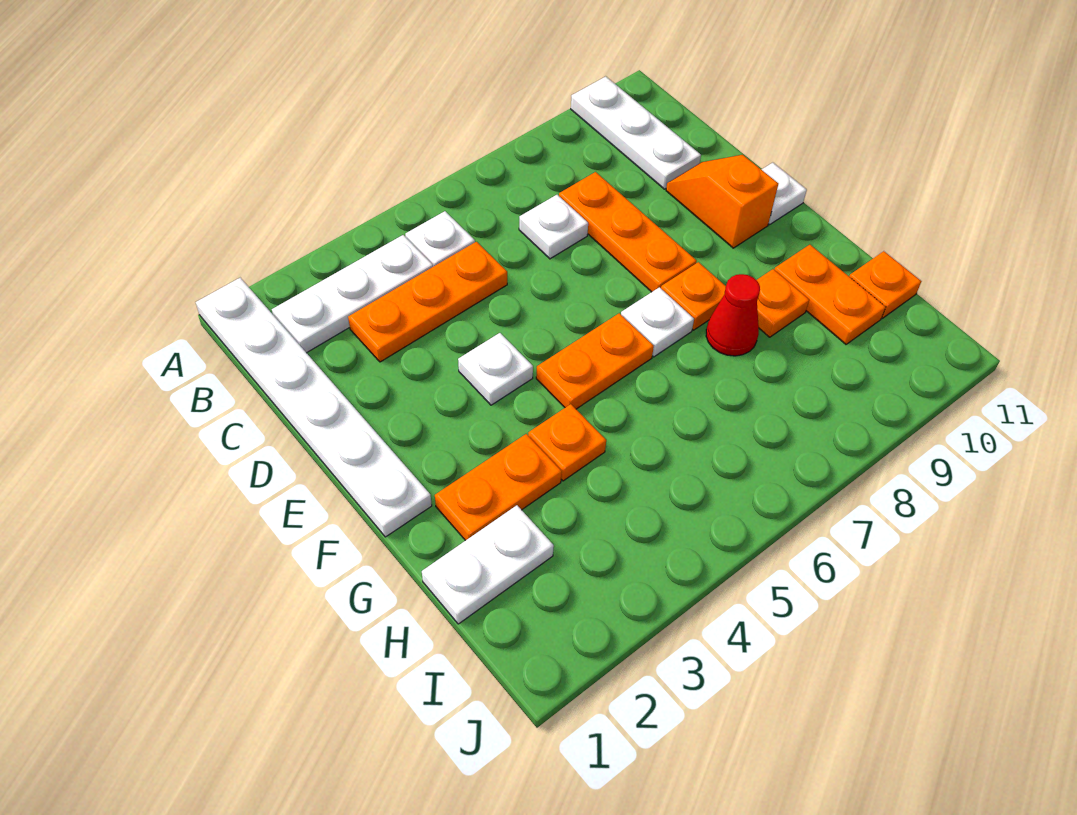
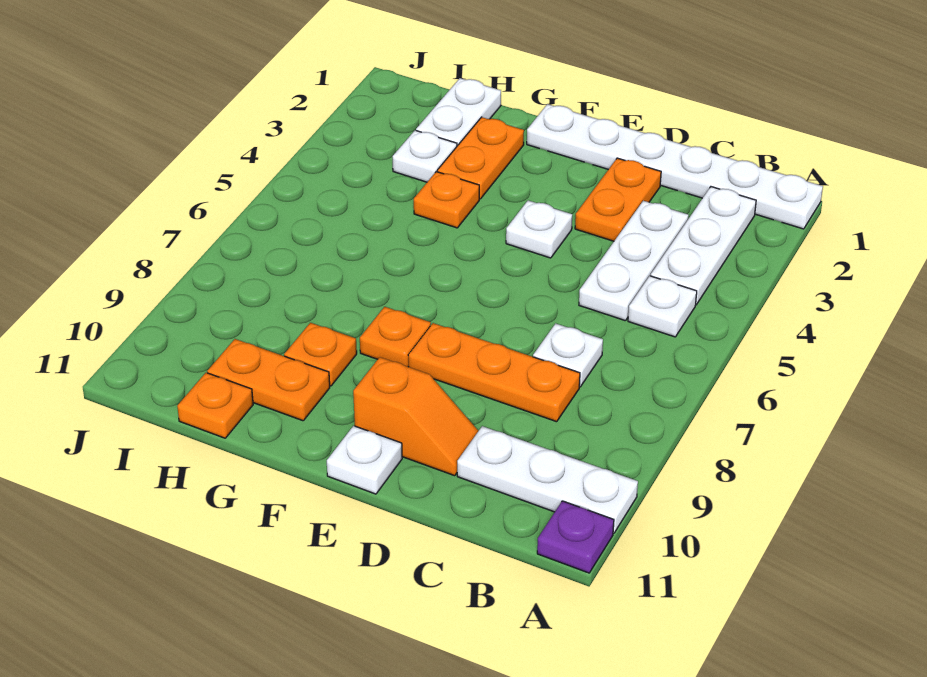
none -> purple 1x1 plate [537,501,614,573]
orange 1x3 plate [348,242,507,362] -> white 1x3 plate [579,201,689,321]
orange 1x2 plate [536,313,654,409] -> orange 1x2 plate moved to [575,158,661,241]
white 1x1 plate [621,287,694,357] -> white 1x1 plate moved to [393,130,457,182]
red 1x1 cone [706,274,760,356] -> none

